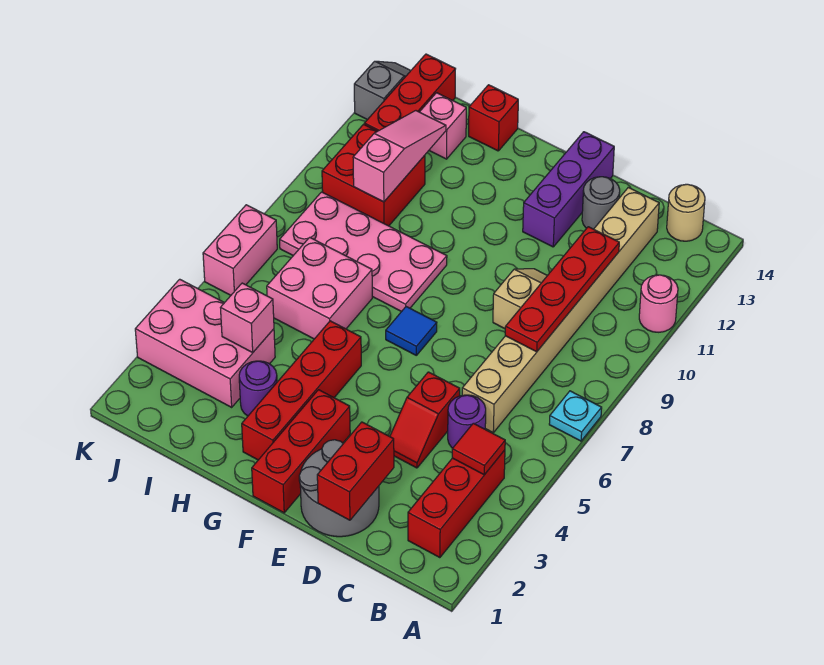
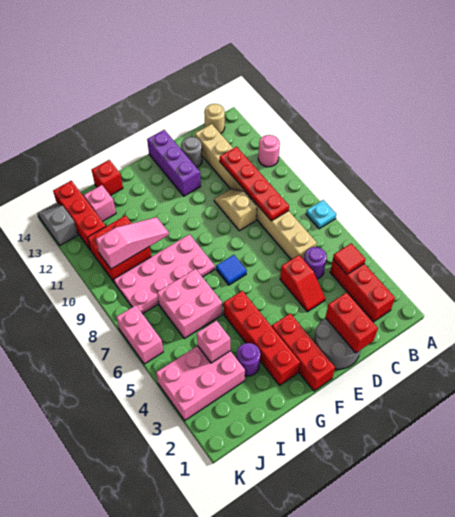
pink 1x3 slope [353,111,446,202] -> pink 1x3 slope turned to [96,217,169,269]

